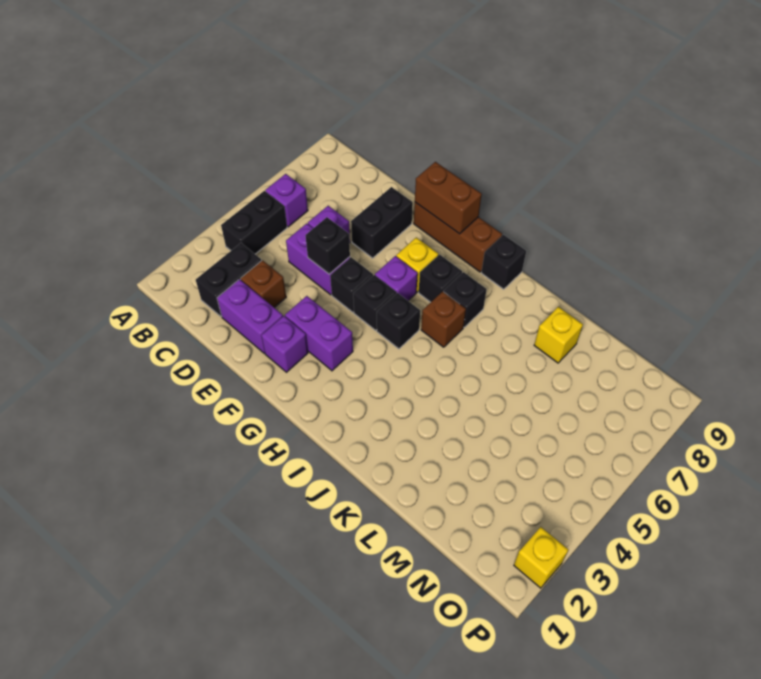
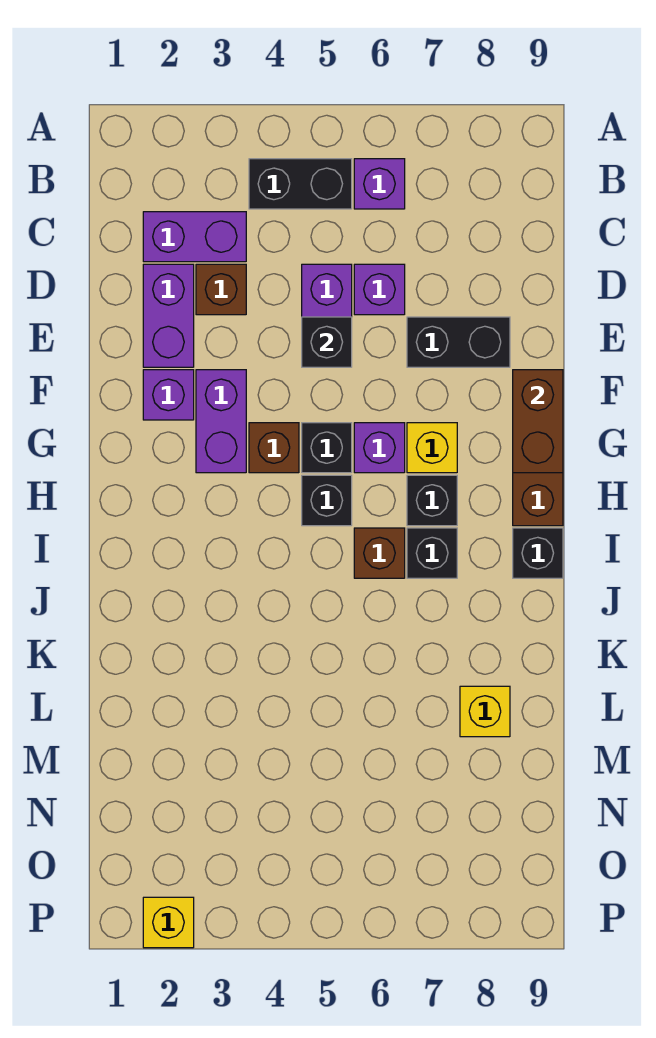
black 1x2 brick [196,243,262,317] -> purple 1x2 brick [143,212,246,262]
black 1x1 brick [330,257,373,312] -> none
none -> brown 1x1 brick [249,423,299,473]

